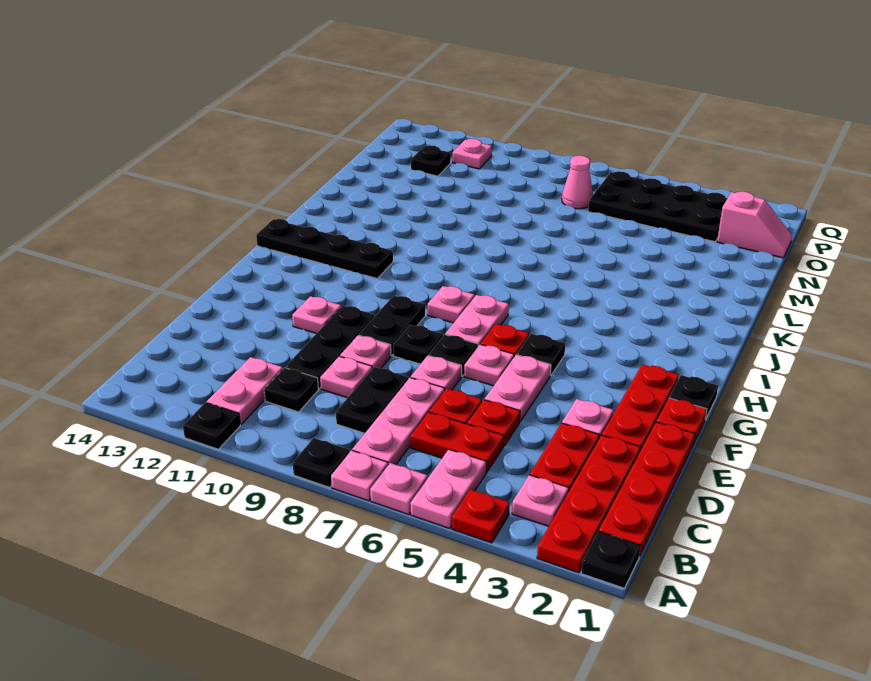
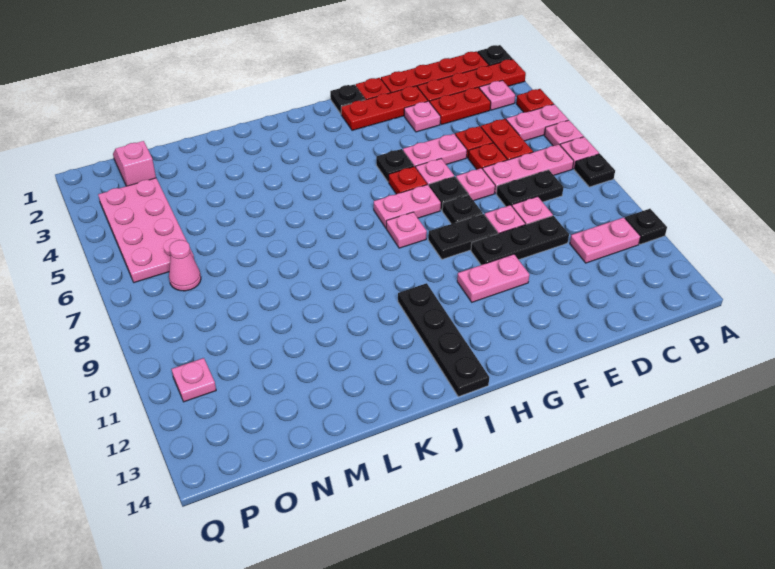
black 1x1 plate [264,368,318,412] -> none
pink 1x1 plate [292,296,341,333] -> pink 1x2 plate [457,254,529,302]
black 2x4 plate [588,171,727,242] -> pink 2x4 plate [98,178,194,283]
black 1x1 plate [411,145,451,176] -> none

